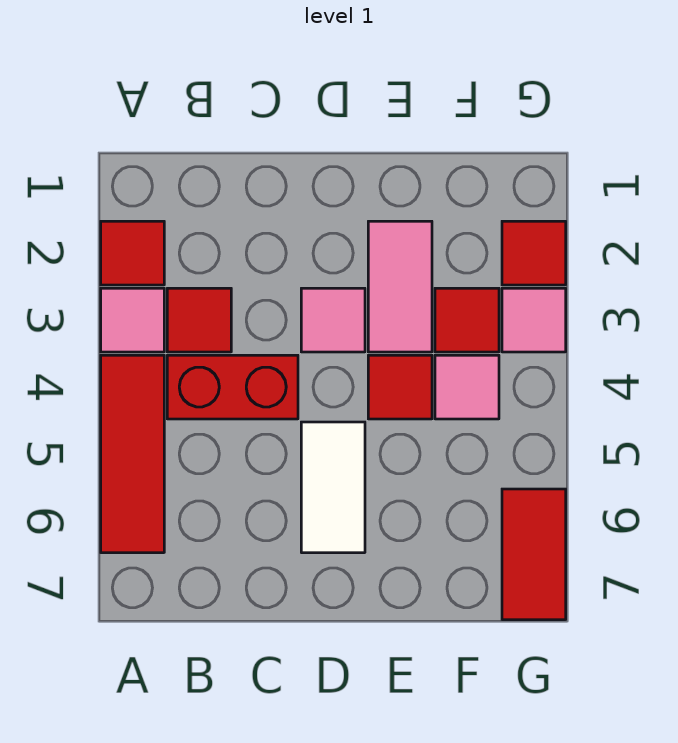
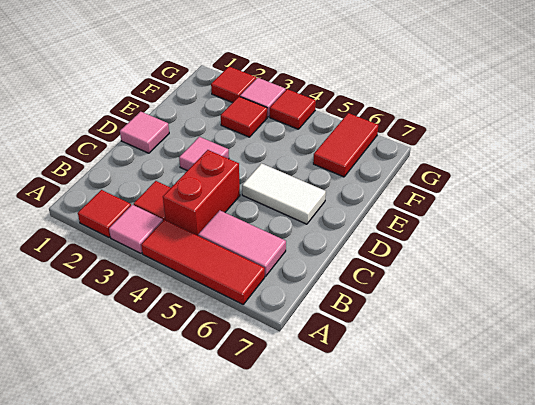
pink 1x2 tile [368,221,432,352] -> pink 1x2 tile moved to [198,210,286,276]
red 1x1 tile [368,355,432,419] -> red 1x1 tile moved to [270,89,316,129]
pink 1x1 tile [435,355,499,419] -> pink 1x1 tile moved to [120,112,169,153]
red 1x2 tile [502,489,566,620] -> red 1x2 tile turned to [313,113,378,177]

